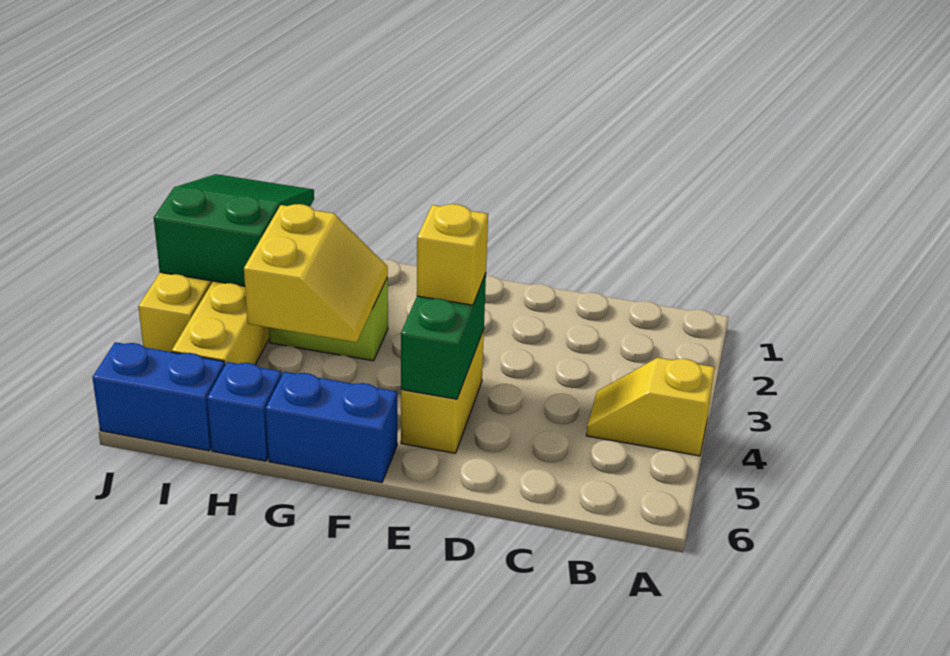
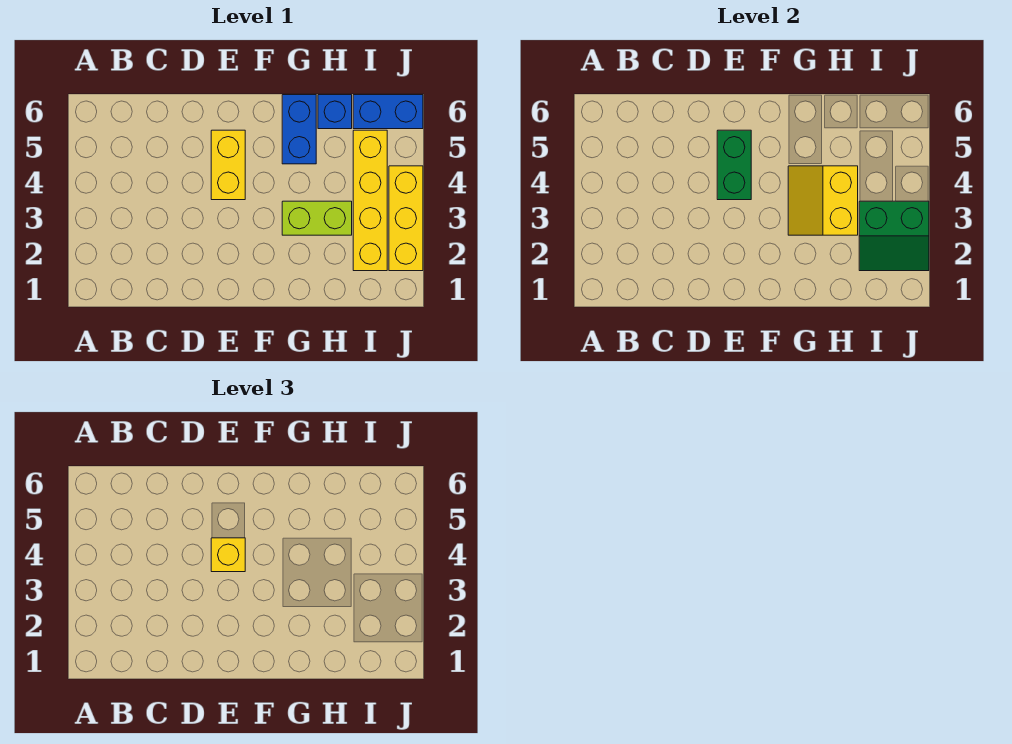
yellow 1x2 slope [586,358,715,456] -> none
blue 1x2 brick [266,372,397,483] -> blue 1x2 brick turned to [282,95,316,164]
green 2x3 slope [154,174,314,286] -> green 2x2 slope [859,201,929,271]

